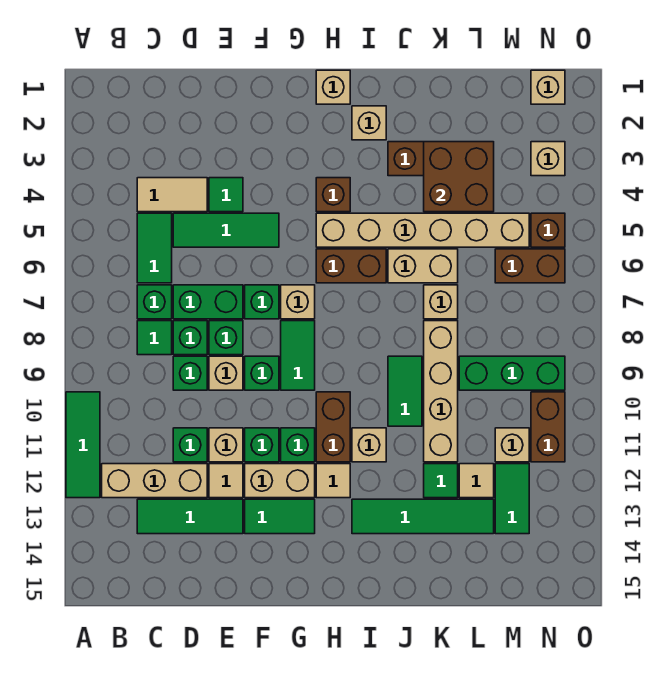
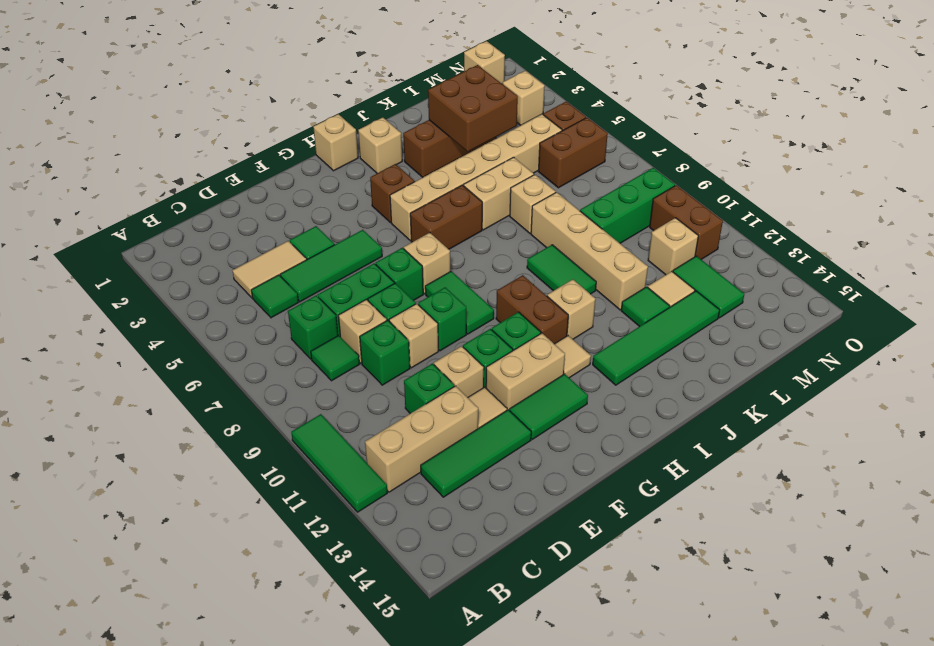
green 1x2 tile [137,213,172,283] -> green 1x1 tile [251,275,299,318]
green 1x1 brick [173,321,207,355] -> tan 1x1 brick [338,299,387,363]

